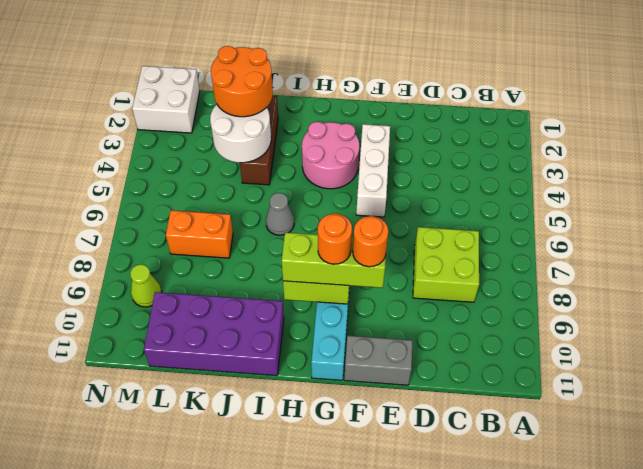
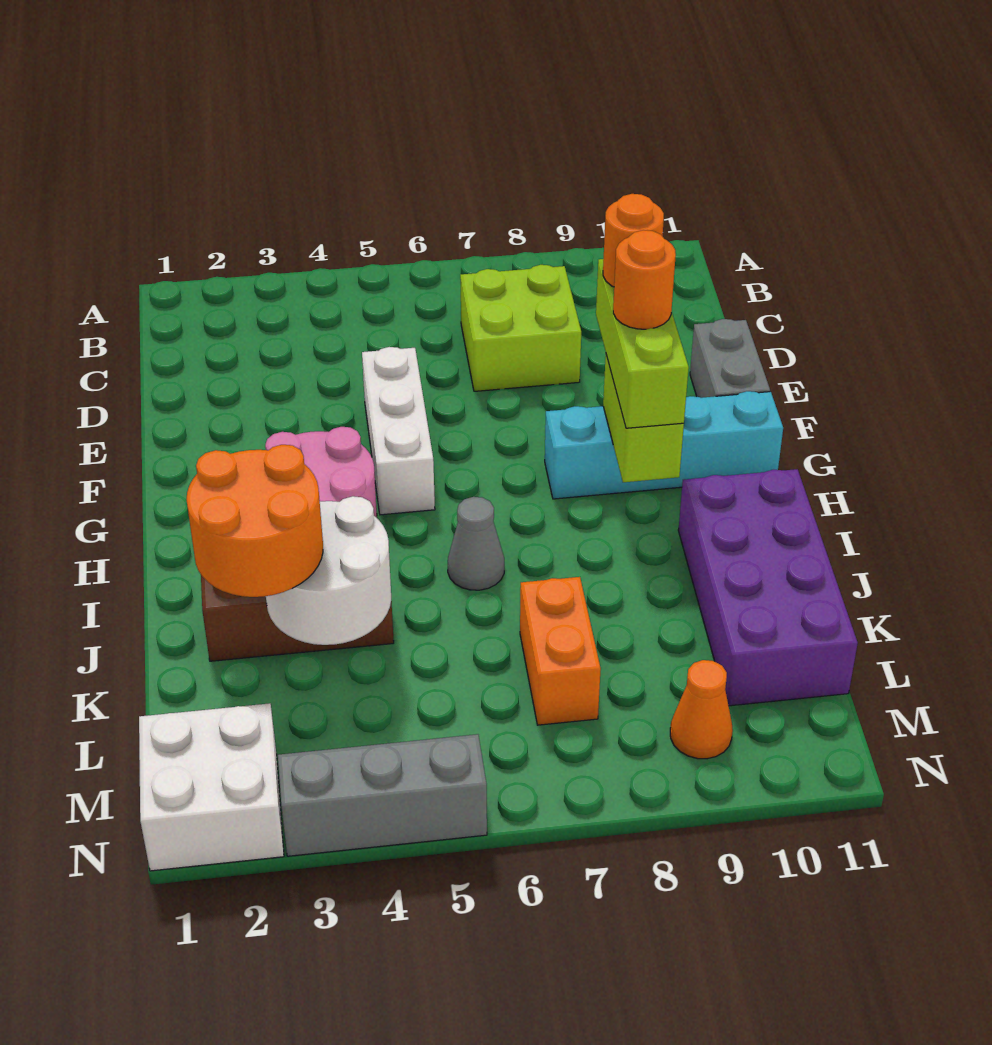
white 1x3 brick [356,124,390,217] -> white 1x3 brick turned to [362,347,435,515]
lime 1x1 cone [130,264,162,307] -> orange 1x1 cone [670,660,733,759]
none -> grey 1x3 brick [278,734,487,856]

